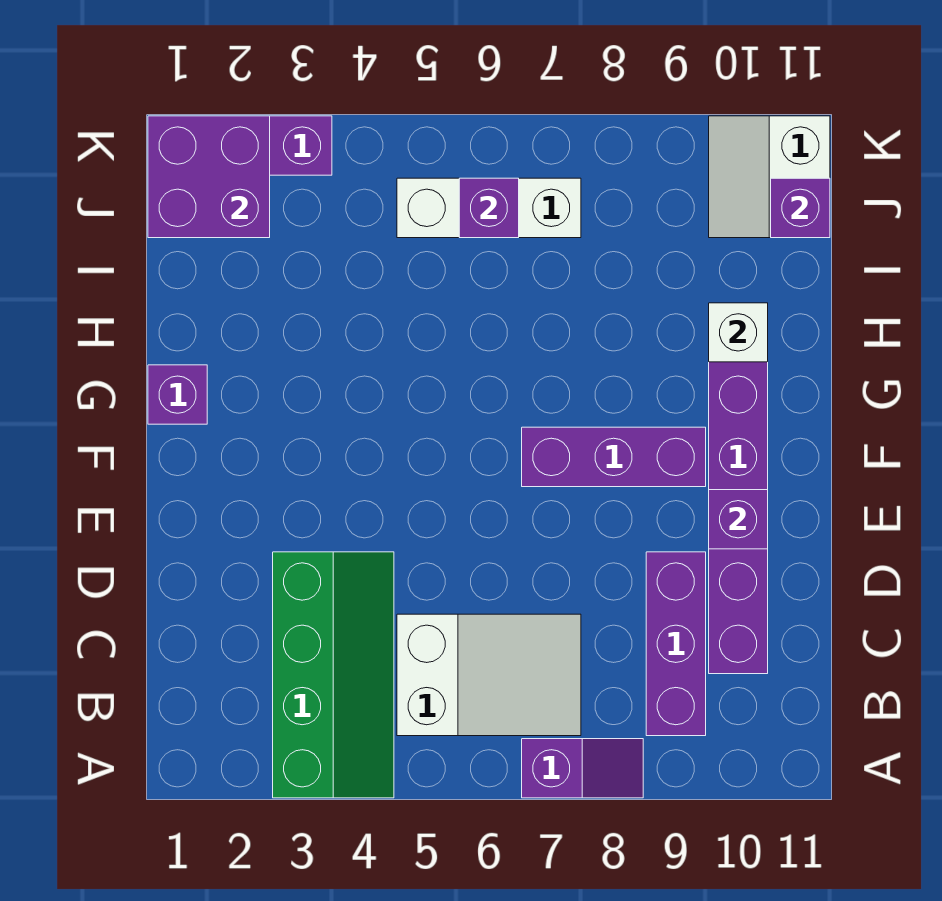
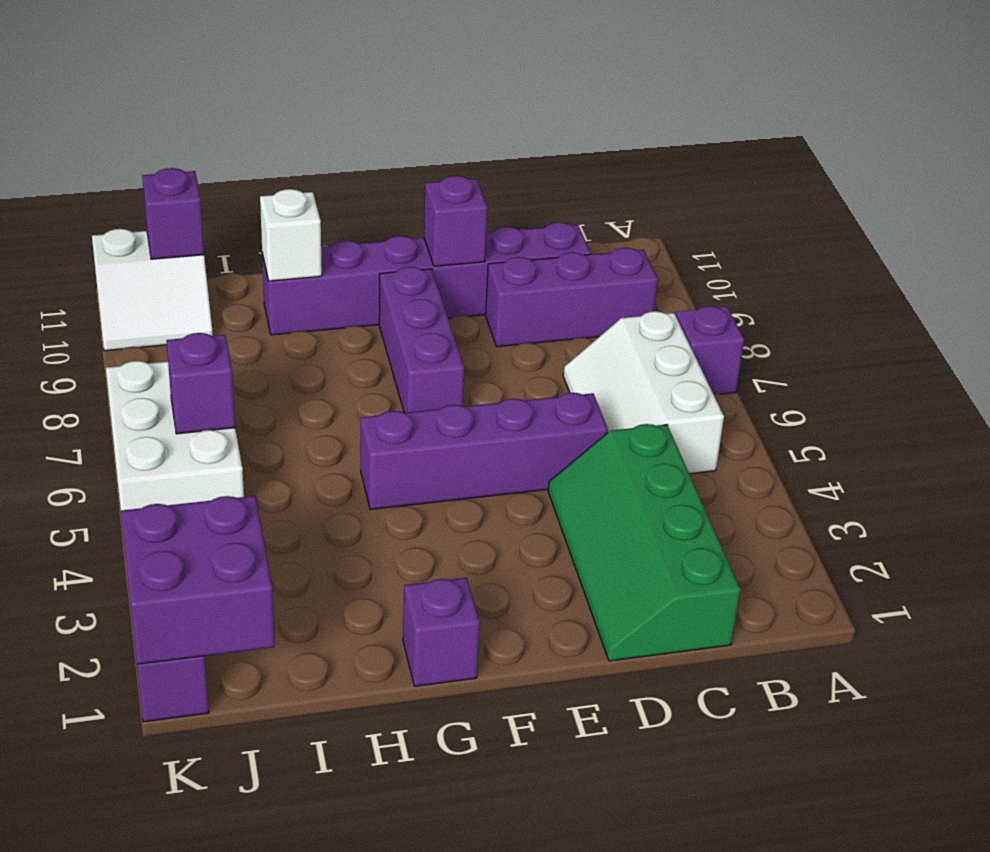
green 2x4 slope [273,552,394,798] -> green 2x4 slope turned to [548,424,741,661]
white 2x3 slope [397,614,581,736] -> white 2x3 slope turned to [563,311,724,474]
none -> purple 1x4 brick [361,393,608,509]
white 1x3 brick [397,178,581,238] -> white 2x3 brick [106,361,244,510]

